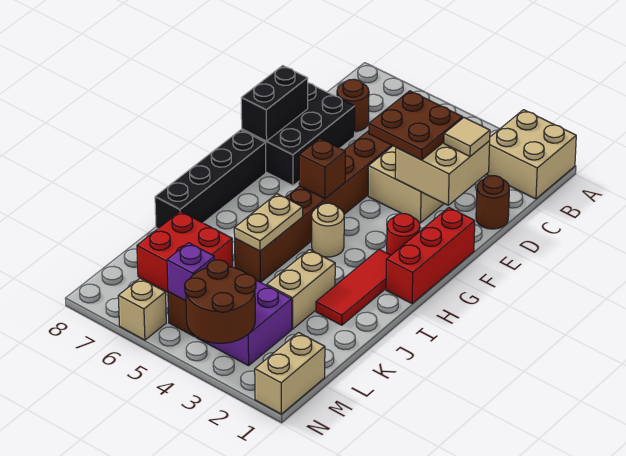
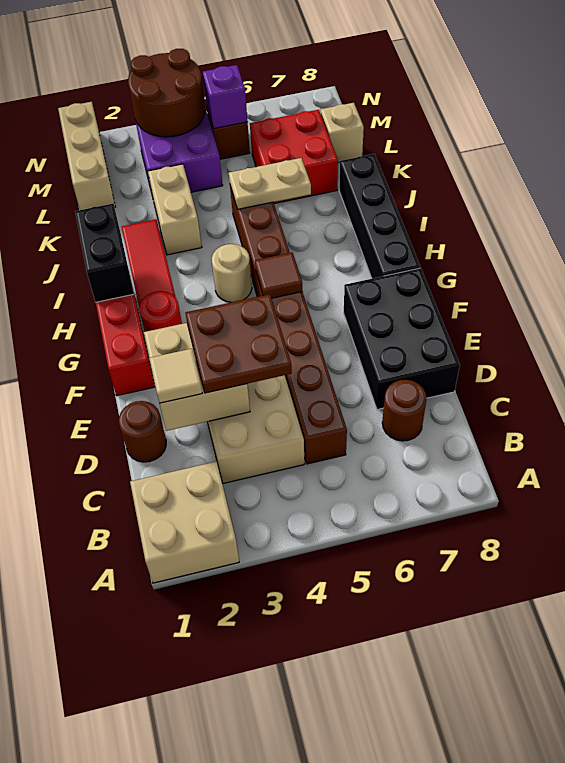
black 1x2 brick [241,65,308,141] -> black 1x2 brick moved to [75,204,134,302]
brown 1x1 brick [299,138,345,199] -> brown 1x1 tile [255,252,302,298]
tan 1x2 plate [234,194,303,251] -> tan 1x2 plate turned to [229,158,311,209]
tan 1x2 brick [255,333,325,414] -> tan 1x3 brick [58,102,115,210]
tan 1x1 brick [118,278,166,340] -> tan 1x1 brick moved to [321,103,364,162]

